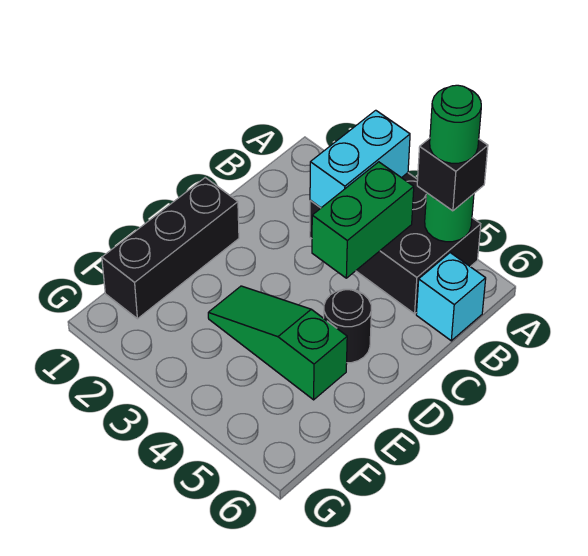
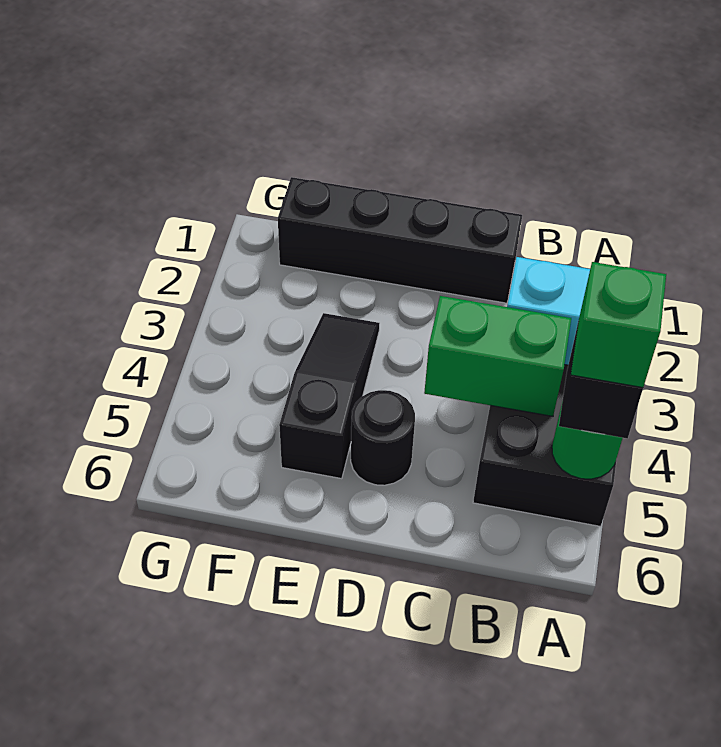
green 1x1 round brick [430,85,481,163] -> green 1x1 brick [571,262,666,388]
cyan 1x1 brick [416,253,486,341] -> none
black 1x3 brick [102,178,239,319] -> black 1x4 brick [278,177,522,303]
green 1x3 slope [208,286,347,400] -> black 1x3 slope [279,313,379,479]

